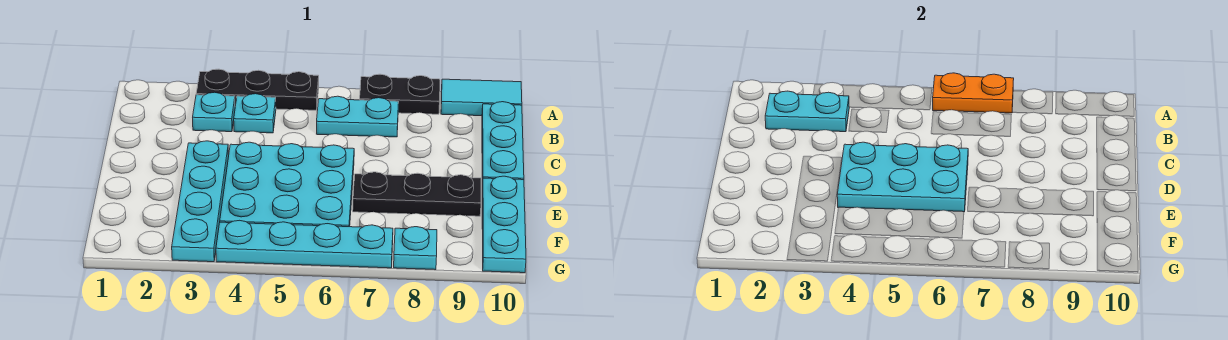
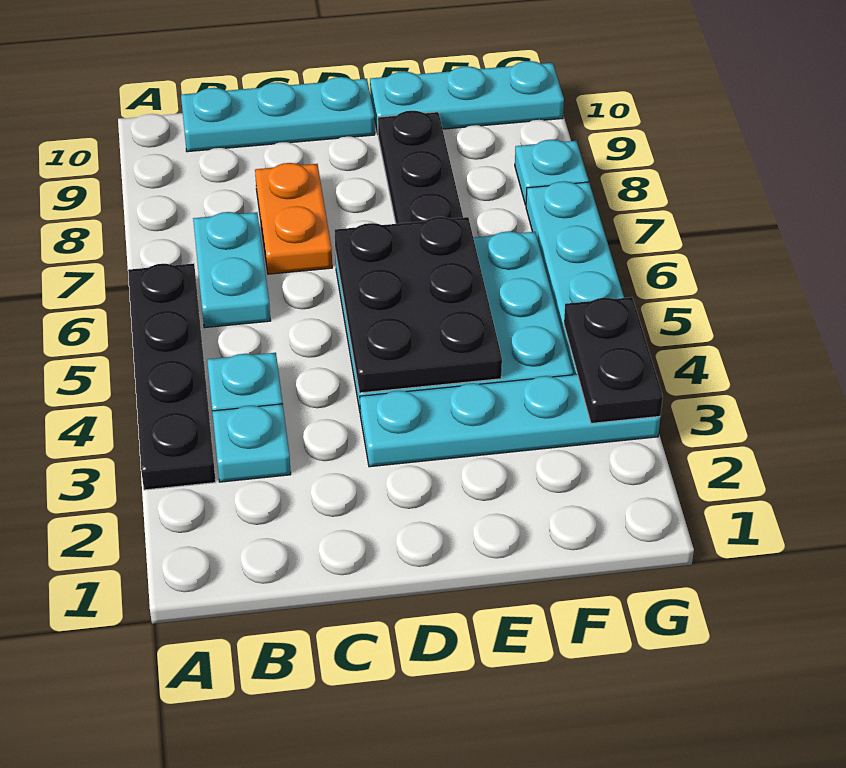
black 1x3 plate [196,69,319,110] -> black 1x4 plate [128,263,216,490]
orange 1x2 plate [933,73,1014,113] -> orange 1x2 plate moved to [255,163,332,274]
black 1x2 plate [360,74,440,114] -> black 1x2 plate moved to [564,297,663,423]
cyan 1x2 tile [441,79,522,116] -> none
cyan 1x2 plate [765,91,849,132] -> none
cyan 2x3 plate [837,142,968,212] -> black 2x3 plate [335,217,502,393]

